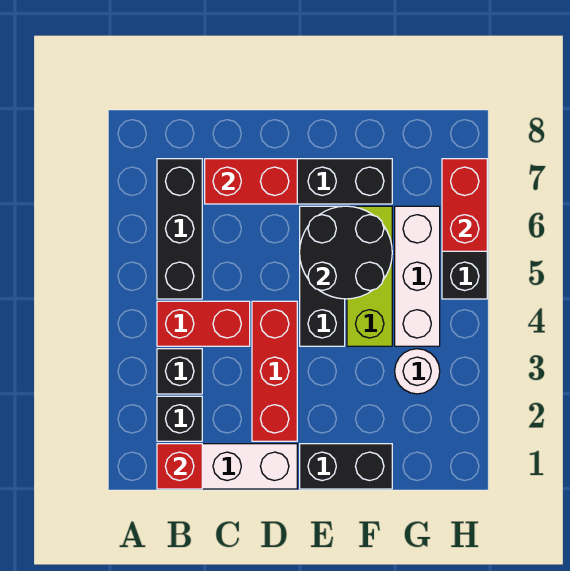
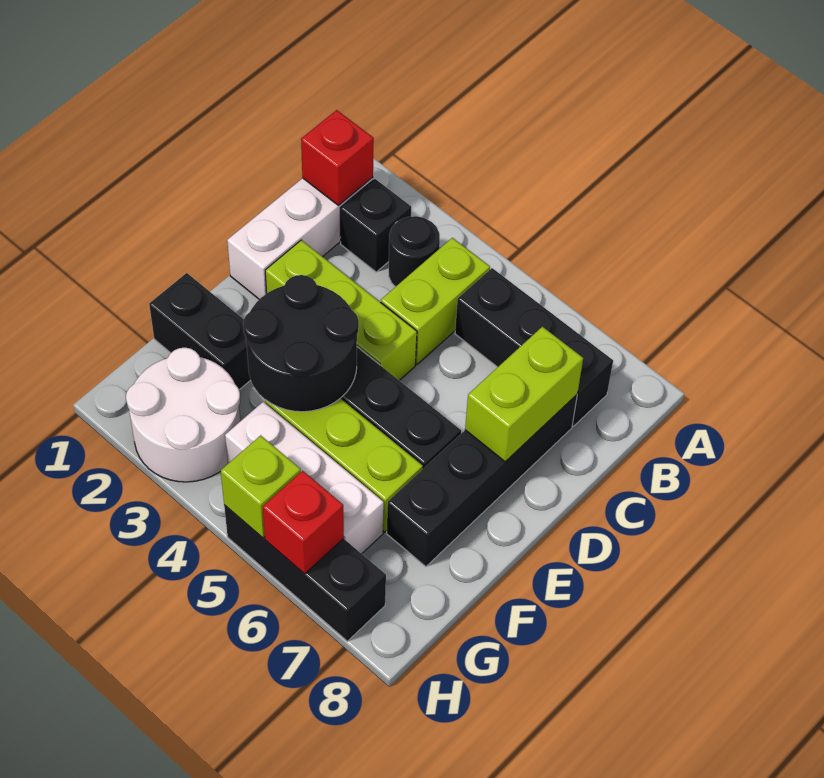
black 1x1 brick [157,349,202,394] -> black 1x1 round brick [389,216,440,287]
red 1x2 brick [157,301,250,346] -> lime 1x2 brick [381,238,490,364]
red 1x2 brick [205,159,297,204] -> lime 1x2 brick [465,327,583,462]
red 1x3 brick [252,301,297,441] -> lime 1x3 brick [265,240,417,380]
black 1x2 brick [300,444,392,489] -> black 1x2 brick turned to [149,273,251,390]
black 2x2 round brick [300,206,392,299] -> black 2x2 round brick moved to [243,275,359,412]
white 1x1 round brick [395,349,440,394] -> white 2x2 round brick [126,348,240,482]
none -> lime 1x1 brick [221,435,301,538]
red 1x2 brick [442,159,487,251] -> red 1x1 brick [263,471,344,574]

